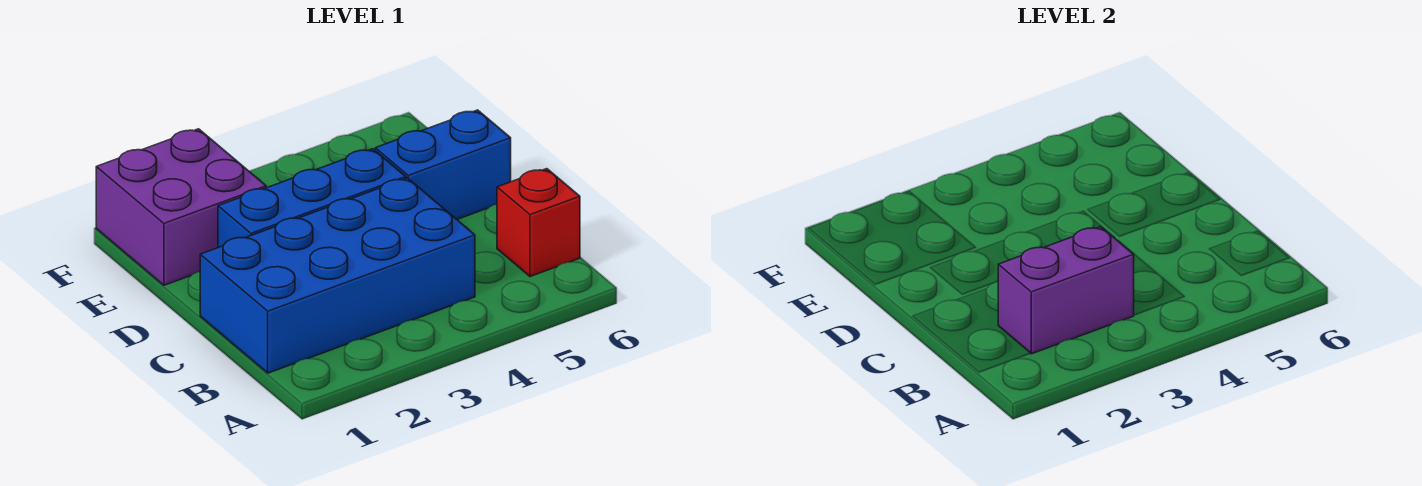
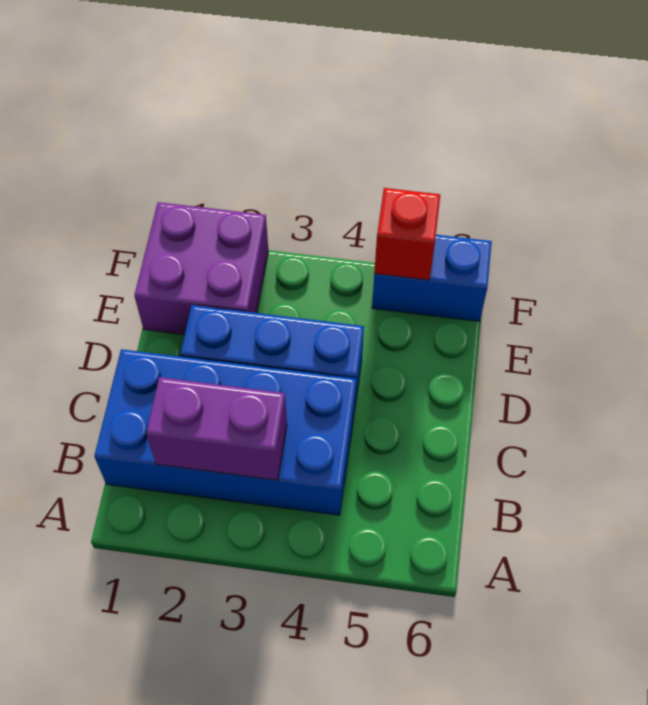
red 1x1 brick [497,169,580,277] -> red 1x1 brick moved to [374,188,440,280]
blue 1x2 brick [375,110,511,219] -> blue 1x2 brick moved to [372,235,492,321]

